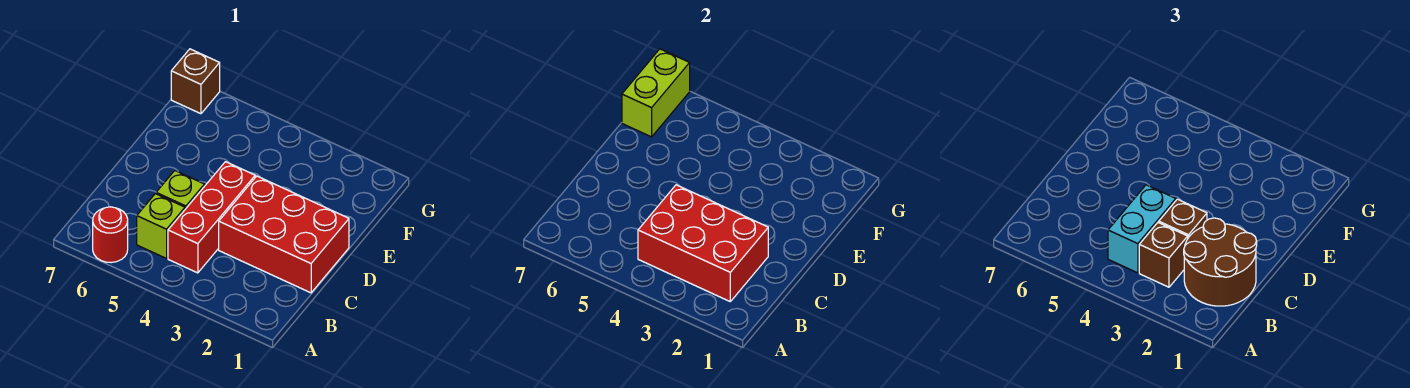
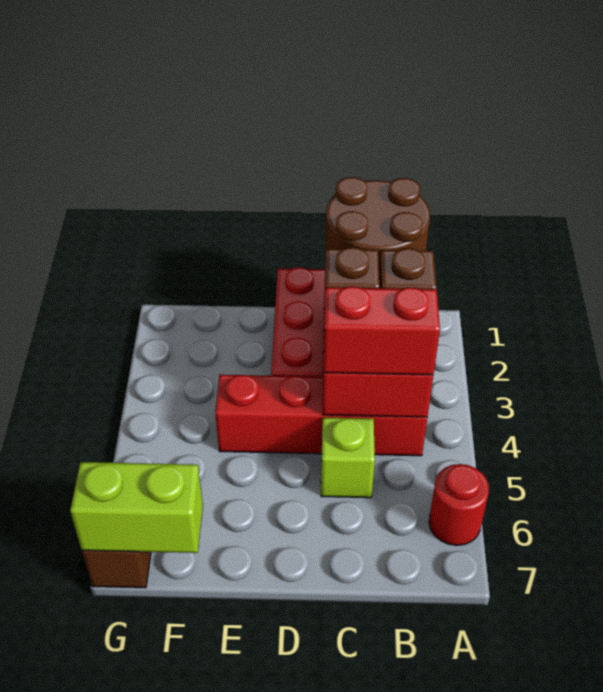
red 1x3 brick [168,162,255,273] -> red 1x4 brick [215,375,427,456]
cyan 1x2 brick [1108,185,1176,273] -> red 1x2 brick [324,286,440,375]
lime 1x1 brick [137,194,185,258] -> none

